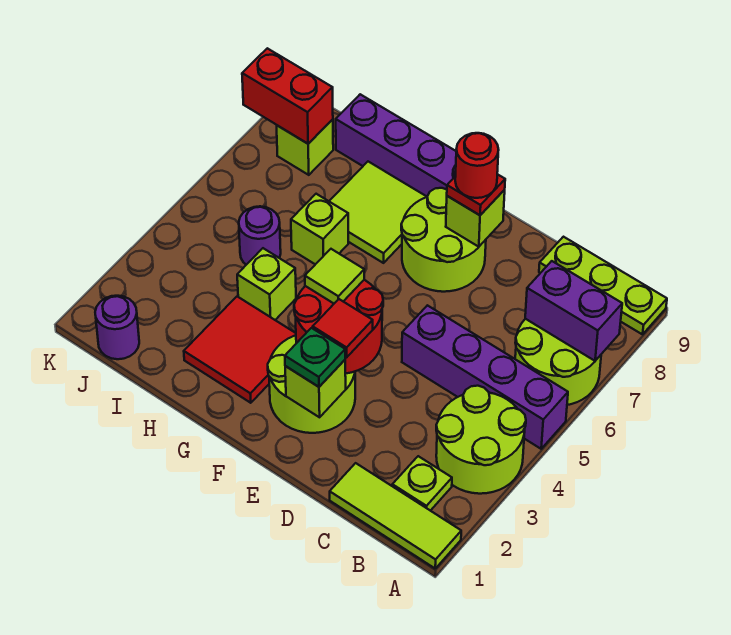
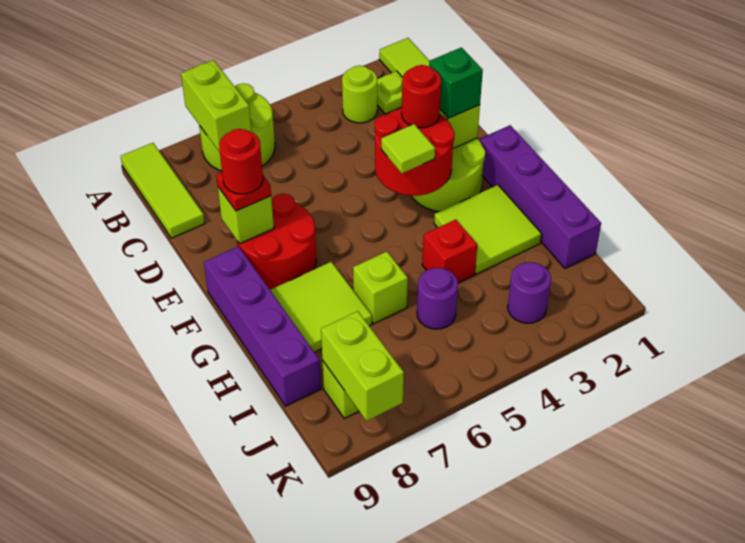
lime 2x2 round brick [436,386,526,494] -> lime 1x1 round brick [342,66,377,123]
purple 1x4 brick [402,305,568,449] -> purple 1x4 brick moved to [480,125,601,269]
purple 1x2 brick [525,261,622,361] -> lime 1x2 brick [181,60,252,152]
lime 1x3 plate [539,237,667,334] -> lime 1x3 tile [121,143,205,238]
green 1x1 plate [285,328,345,387] -> green 1x1 brick [429,47,483,118]
red 1x1 tile [313,299,373,357] -> red 1x1 round brick [402,65,441,128]
lime 2x2 round brick [401,188,486,292] -> red 2x2 round brick [236,194,316,290]
red 2x2 tile [184,297,296,403] -> lime 2x2 tile [434,185,542,274]
lime 1x1 brick [237,248,296,320] -> red 1x1 brick [422,219,477,283]
purple 1x1 round brick [95,296,139,359] -> purple 1x1 round brick moved to [508,262,551,323]
red 1x2 brick [242,48,333,144] -> lime 1x2 brick [321,311,404,421]

